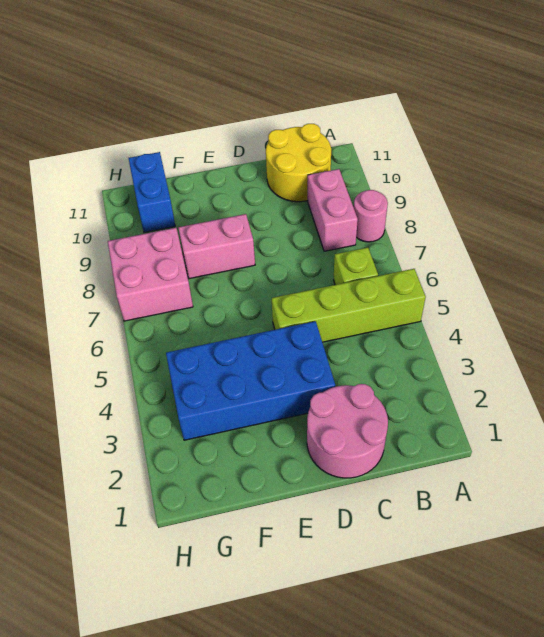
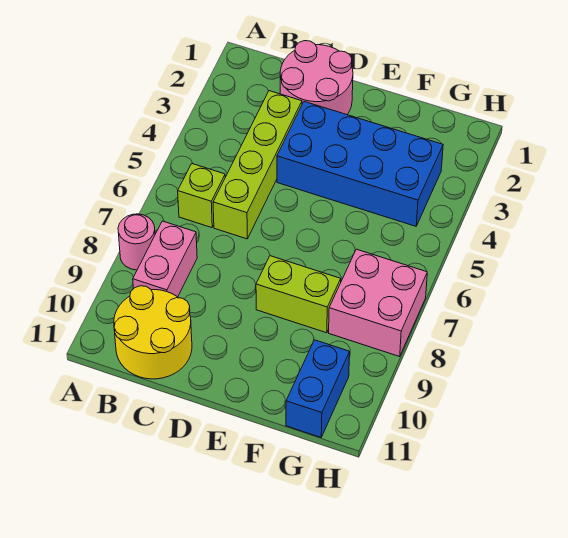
lime 1x4 brick [272,269,426,342] -> lime 1x4 brick turned to [213,91,302,239]
pink 1x2 brick [178,214,255,279] -> lime 1x2 brick [256,256,341,333]

